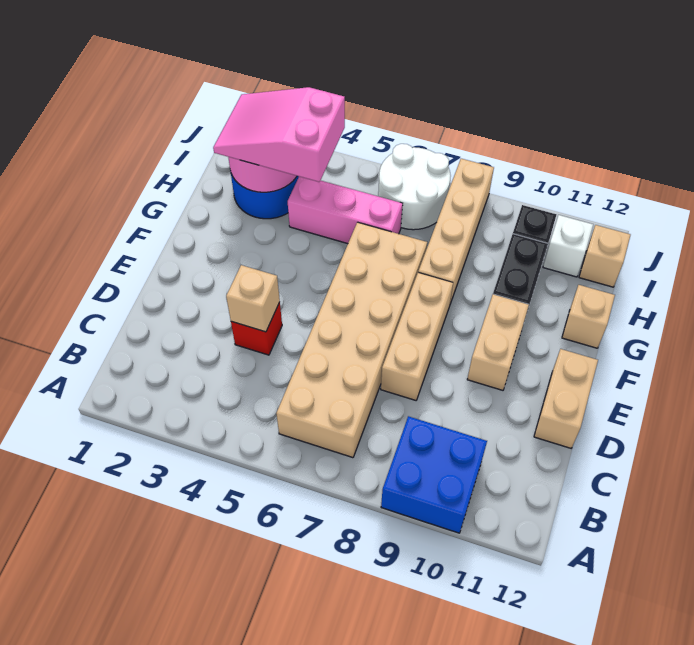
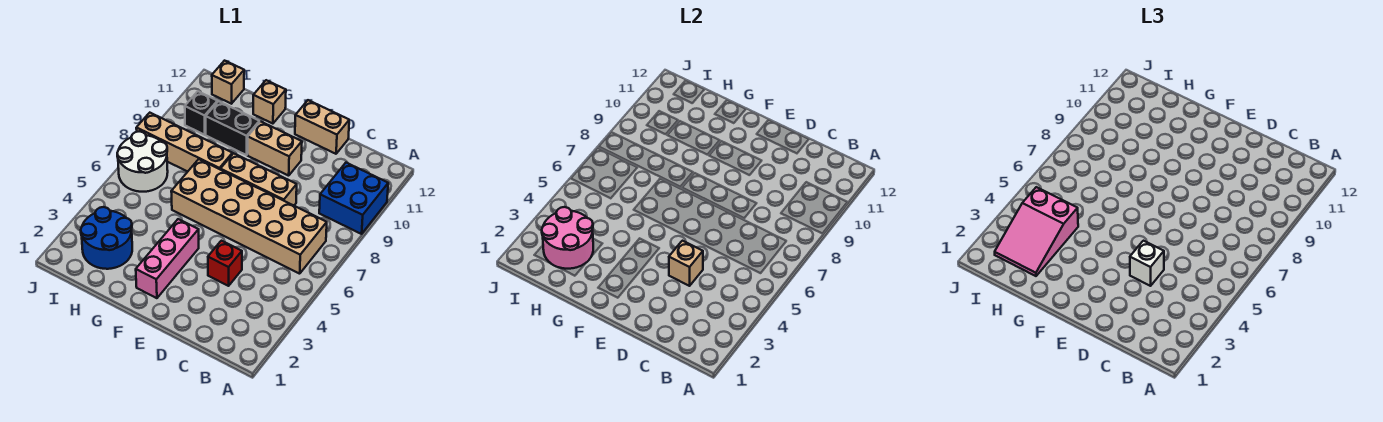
pink 1x3 brick [288,176,403,244] -> pink 1x3 brick moved to [136,219,199,298]
white 1x1 brick [543,215,593,277] -> white 1x1 brick moved to [1130,241,1164,286]

